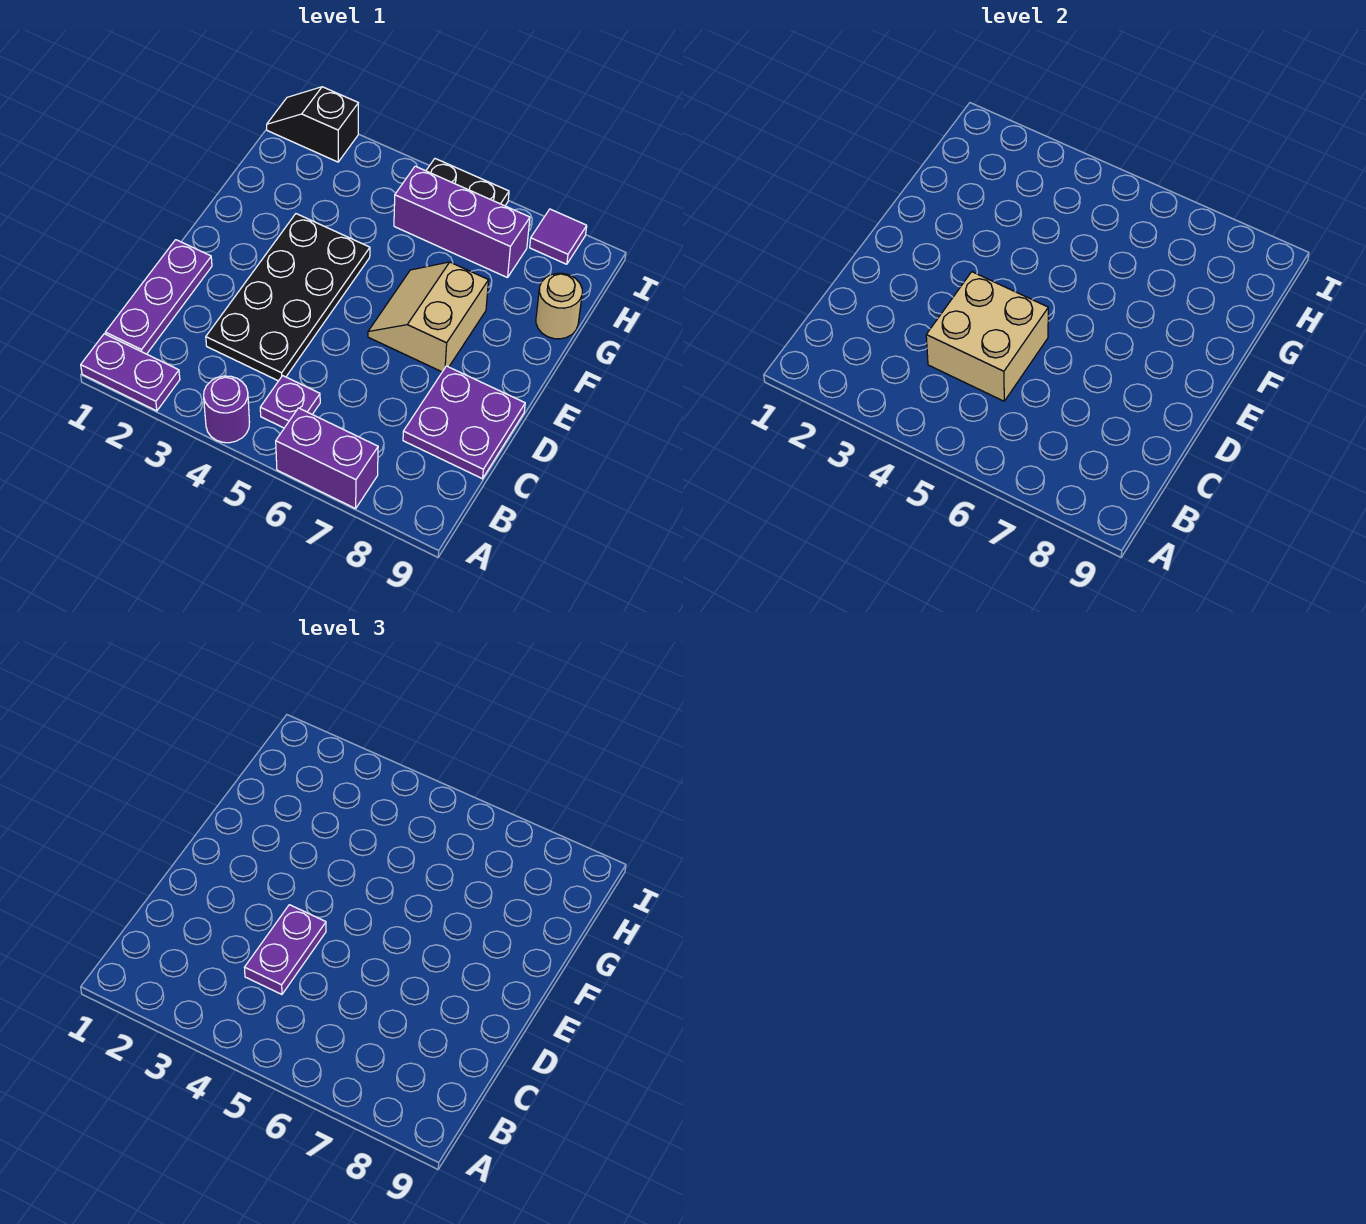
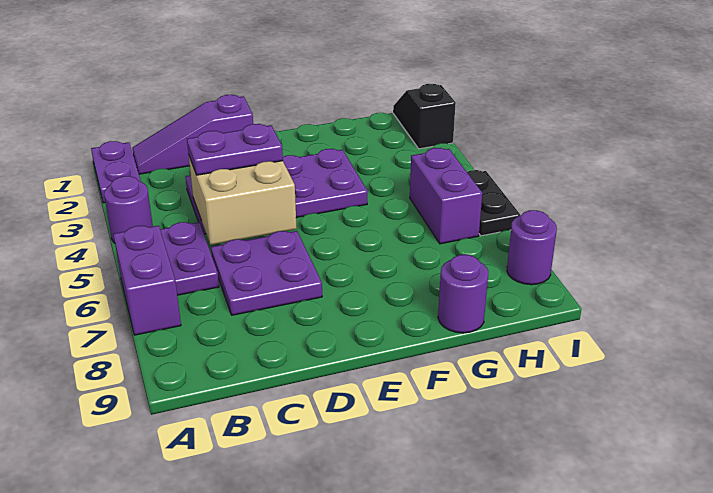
purple 1x3 plate [105,240,212,354] -> purple 1x3 slope [132,95,253,174]
purple 1x1 plate [260,376,320,428] -> purple 1x2 plate [160,222,219,295]
black 2x4 plate [206,214,370,381] -> purple 2x4 plate [185,149,368,234]
purple 2x2 plate [403,366,525,479] -> purple 2x2 plate moved to [211,231,322,315]
tan 2x2 slope [368,262,489,372] -> none
tan 1x1 round brick [536,273,582,339] -> purple 1x1 round brick [438,255,488,333]
purple 1x3 brick [394,166,530,278] -> purple 1x2 brick [410,148,482,244]
purple 1x1 tile [530,209,587,264] -> purple 1x1 round brick [507,210,557,285]

